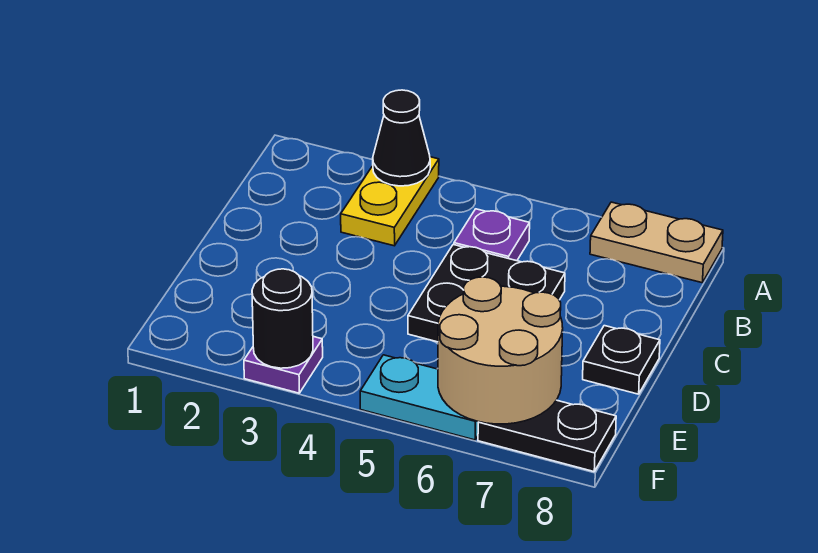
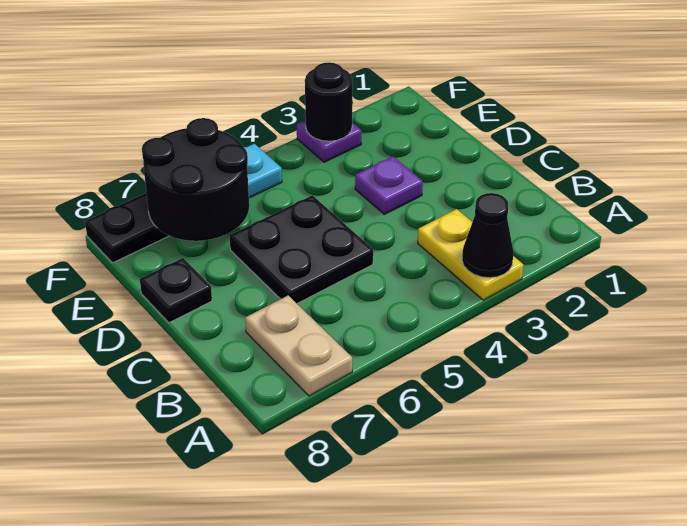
tan 1x2 plate [590,202,723,283] -> tan 1x2 plate turned to [245,296,352,396]
purple 1x1 plate [454,209,530,261] -> purple 1x1 plate moved to [355,156,423,214]
tan 2x2 round brick [438,277,563,424] -> black 2x2 round brick [142,118,249,241]

